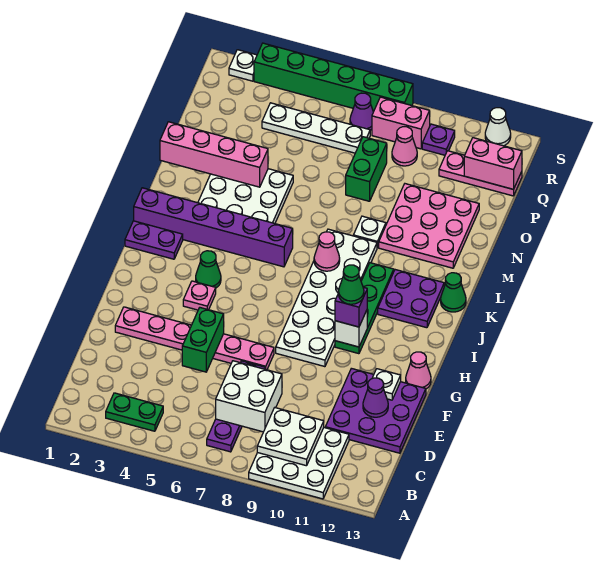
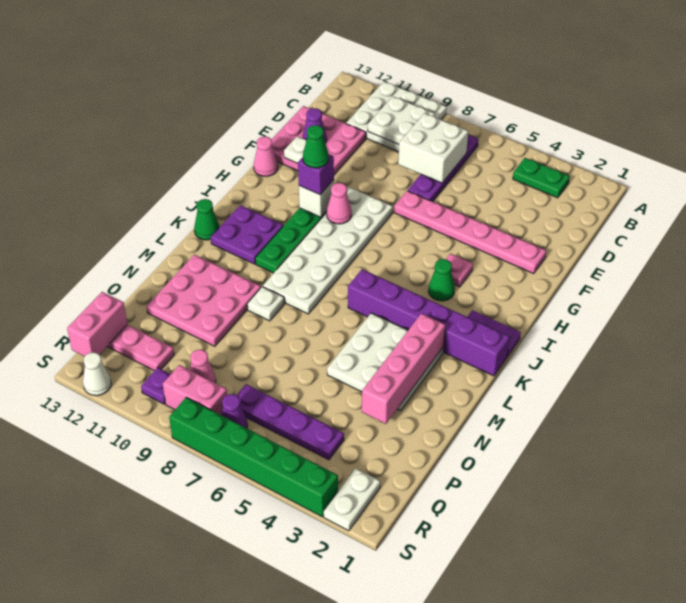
purple 3x3 plate [325,368,426,453] -> pink 3x3 plate [272,106,366,174]
green 1x2 brick [182,308,224,372] -> none
pink 1x1 cone [314,232,340,271] -> pink 1x1 cone moved to [327,183,352,224]
pink 1x4 brick [160,122,268,187] -> pink 1x4 brick turned to [362,313,445,424]
green 1x2 brick [346,137,387,201] -> none
white 1x4 plate [262,103,370,153] -> purple 1x4 plate [237,384,344,460]
pink 1x2 brick [464,138,522,189] -> pink 1x2 brick turned to [67,292,127,357]
white 1x1 plate [229,50,257,81] -> white 1x2 plate [324,468,380,531]

